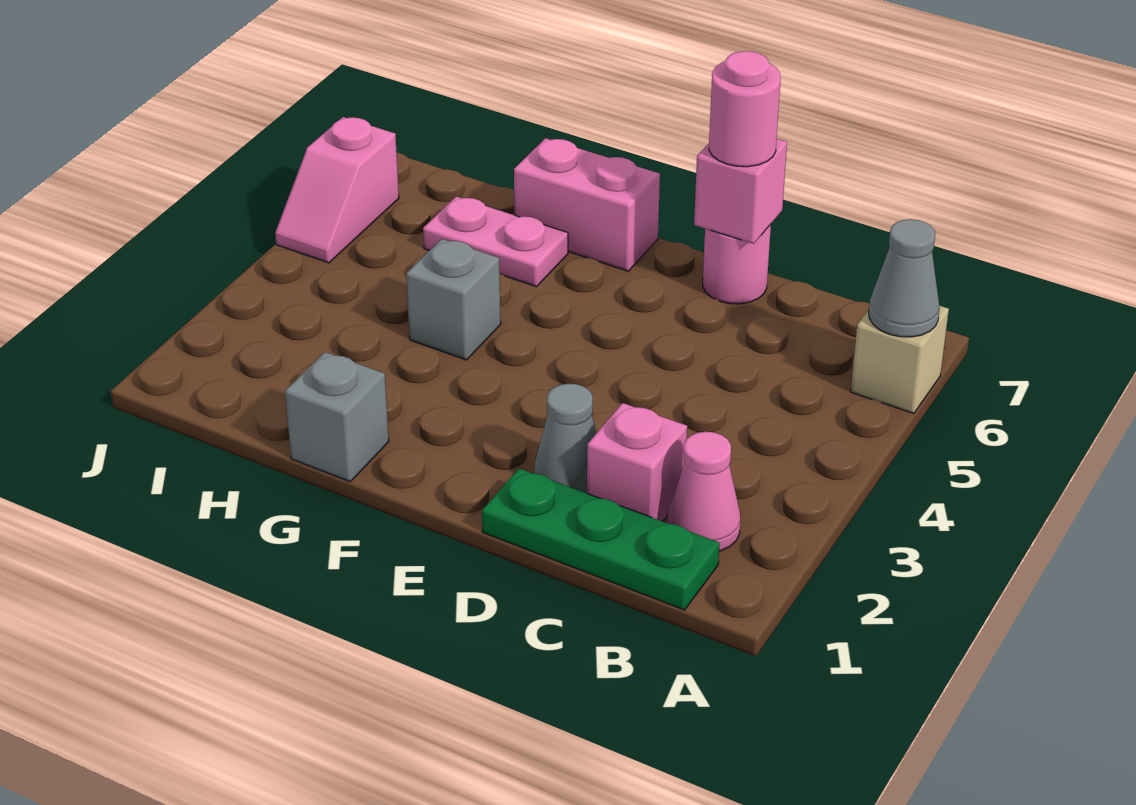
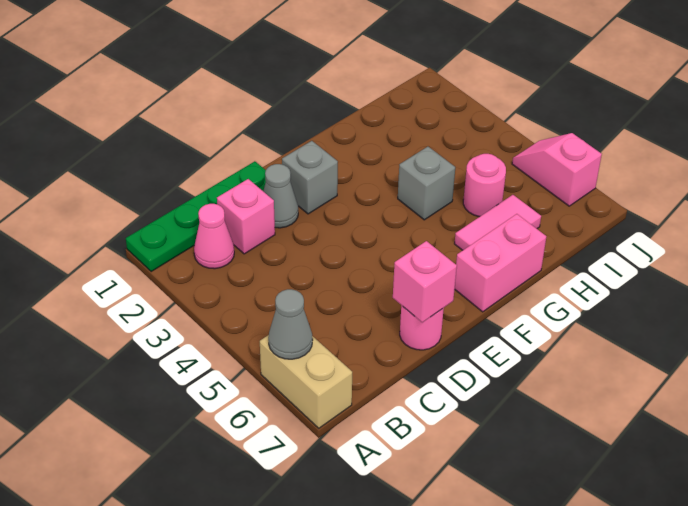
tan 1x1 brick [851,306,949,413] -> tan 1x2 brick [260,335,352,428]
green 1x3 plate [482,468,720,610] -> green 1x4 plate [126,161,266,272]
pink 1x1 round brick [709,51,781,167] -> pink 1x1 round brick moved to [463,154,506,217]
grey 1x1 brick [285,352,389,481] -> grey 1x1 brick moved to [282,141,338,214]
pink 1x2 plate [423,196,568,287] -> pink 1x2 tile [455,195,541,250]

